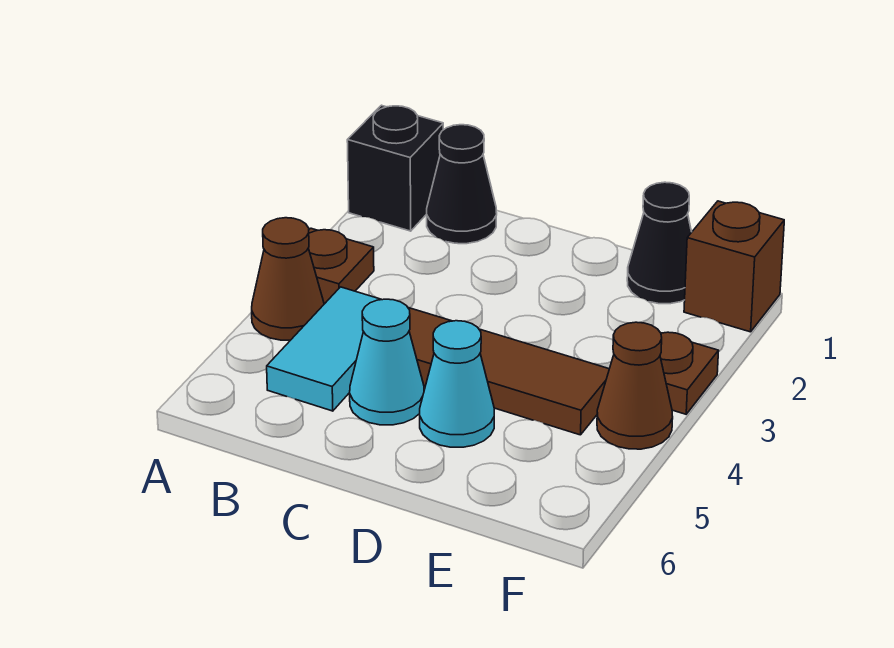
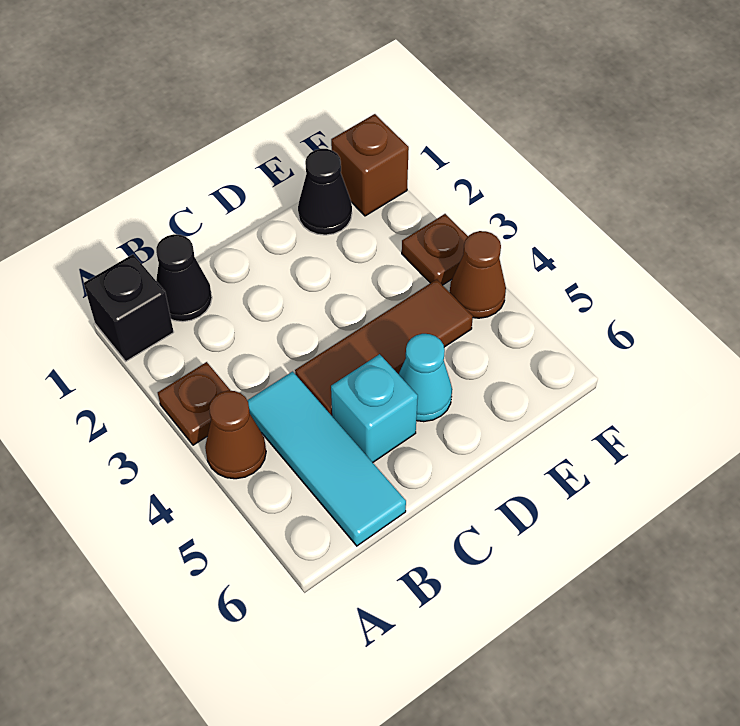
cyan 1x2 tile [267,287,382,411] -> cyan 1x3 tile [247,372,406,546]
cyan 1x1 cone [350,299,424,425] -> cyan 1x1 brick [331,354,418,462]

